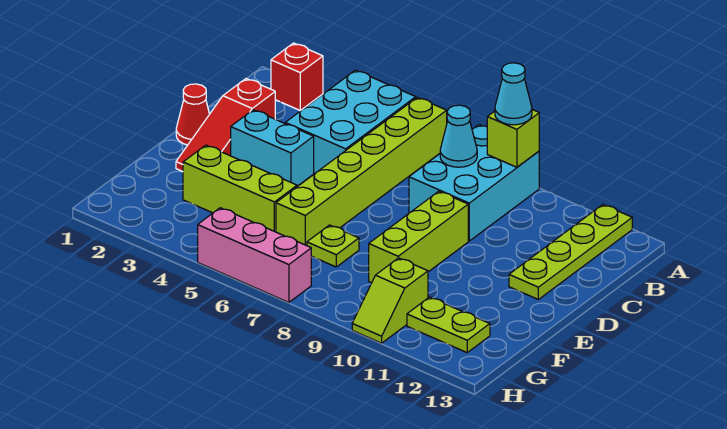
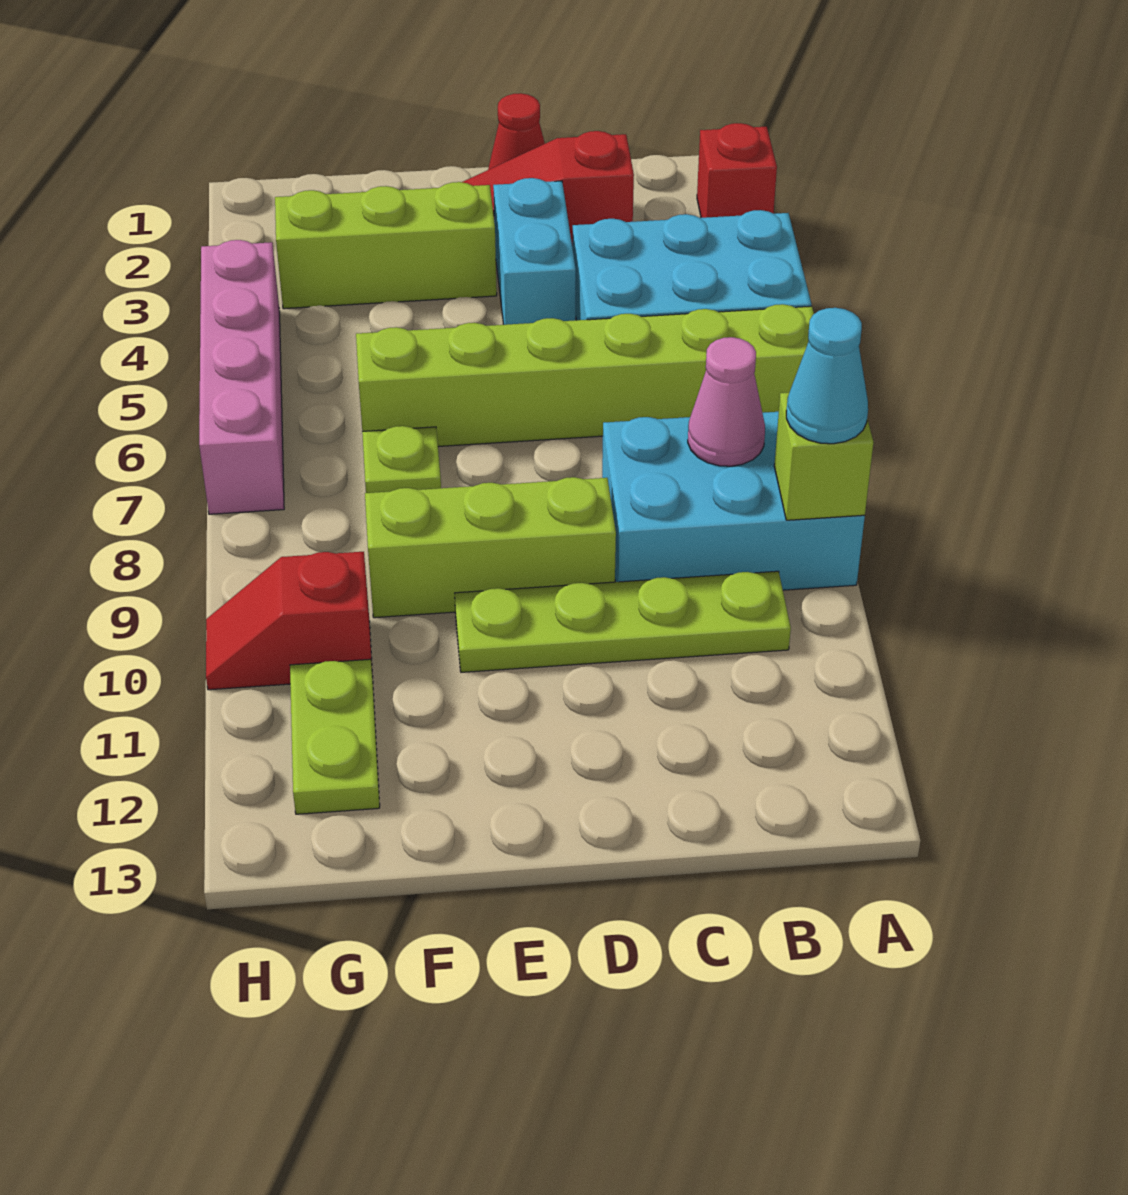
lime 1x4 plate [509,205,632,299] -> lime 1x4 plate moved to [455,571,791,672]
cyan 1x1 cone [440,105,477,167] -> pink 1x1 cone [688,337,765,466]
lime 1x3 brick [183,145,297,232] -> lime 1x3 brick turned to [275,182,497,309]
lime 1x2 slope [352,258,428,343] -> red 1x2 slope [206,552,372,690]
pink 1x3 brick [198,208,311,302] -> pink 1x4 brick [199,240,284,514]

